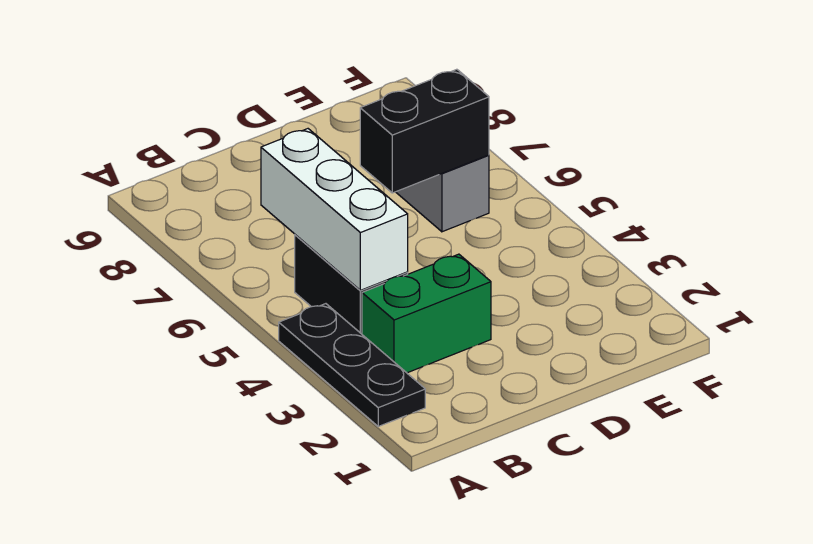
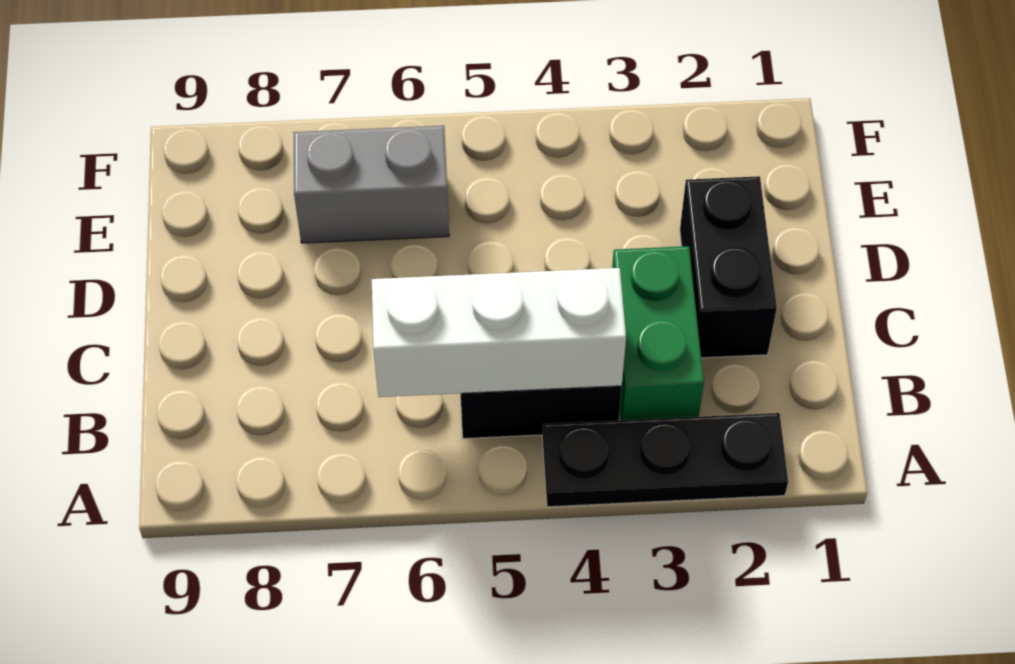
black 1x2 brick [360,69,489,193] -> black 1x2 brick moved to [680,176,777,358]

